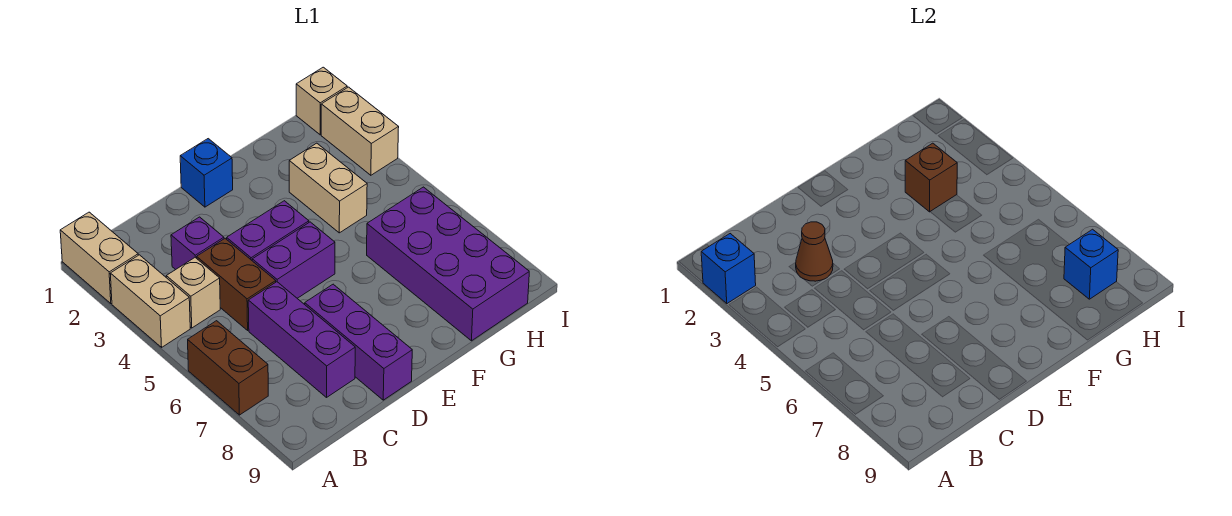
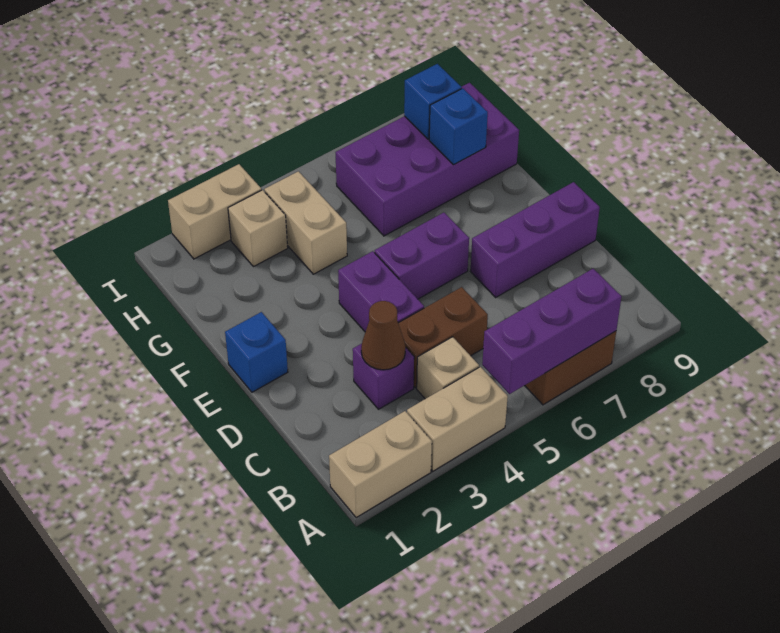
blue 1x1 brick [701,234,756,304] -> blue 1x1 brick moved to [429,88,488,165]
purple 1x3 brick [248,282,355,397] -> purple 1x3 brick moved to [482,269,622,394]
purple 1x2 brick [252,222,335,298] -> purple 1x2 brick turned to [375,213,469,299]
tan 1x2 brick [289,143,367,233] -> tan 1x2 brick turned to [264,171,347,274]
brown 1x1 brick [905,143,957,212] -> none
tan 1x1 brick [296,67,347,135] -> tan 1x1 brick moved to [228,190,288,267]

